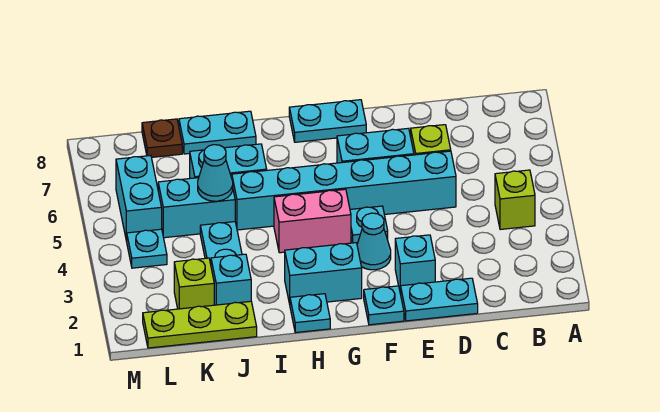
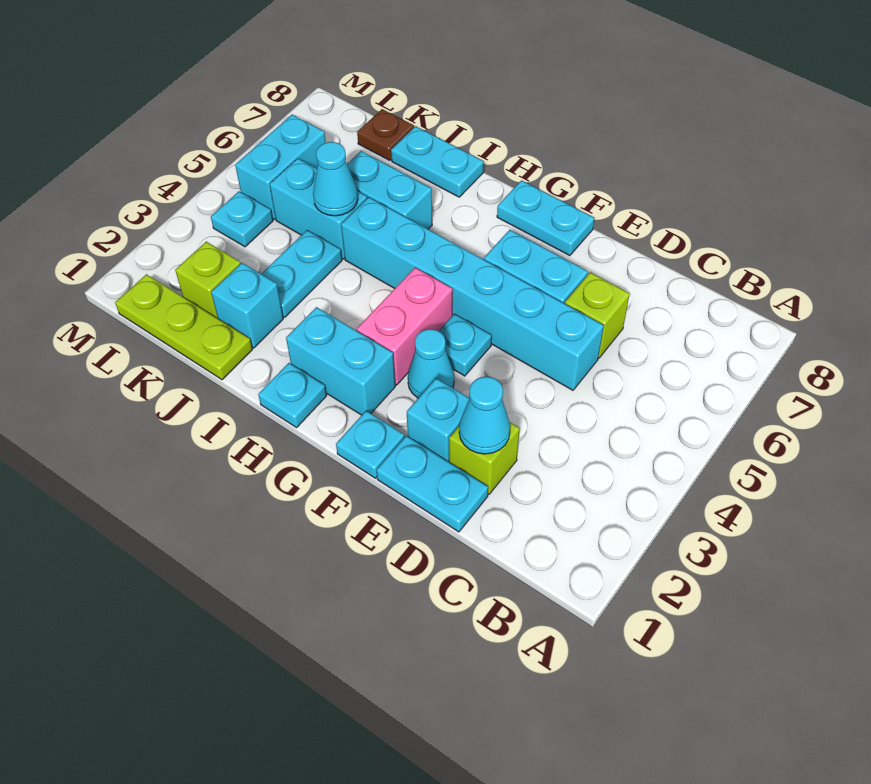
lime 1x1 brick [495,170,535,230] -> lime 1x1 brick moved to [449,422,520,494]
none -> cyan 1x1 cone [459,377,510,454]
pink 1x2 brick [274,189,351,253] -> pink 1x2 brick turned to [357,268,453,385]

